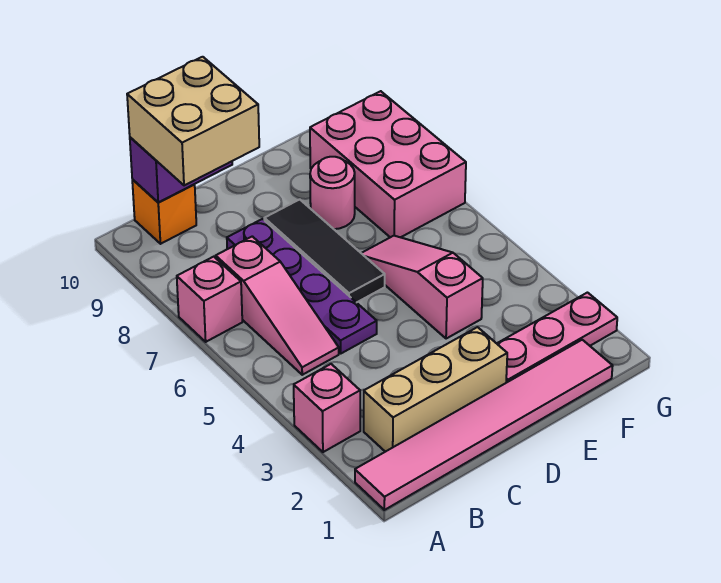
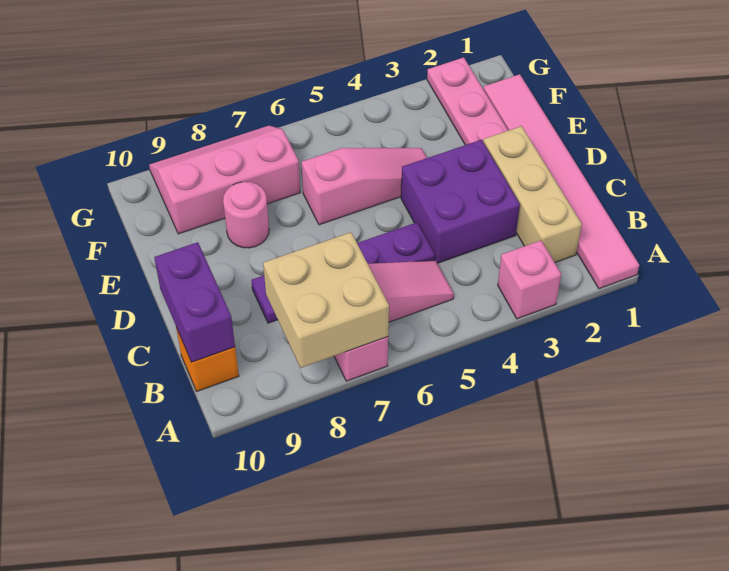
tan 2x2 brick [127,57,259,185] -> tan 2x2 brick moved to [263,232,389,368]
none -> purple 2x2 brick [401,140,520,263]
black 1x3 tile [264,199,385,303] -> none
pink 1x3 slope [361,236,483,339] -> pink 1x3 slope turned to [302,148,427,225]
pink 2x3 brick [310,91,466,237] -> pink 2x3 slope [149,126,300,234]

